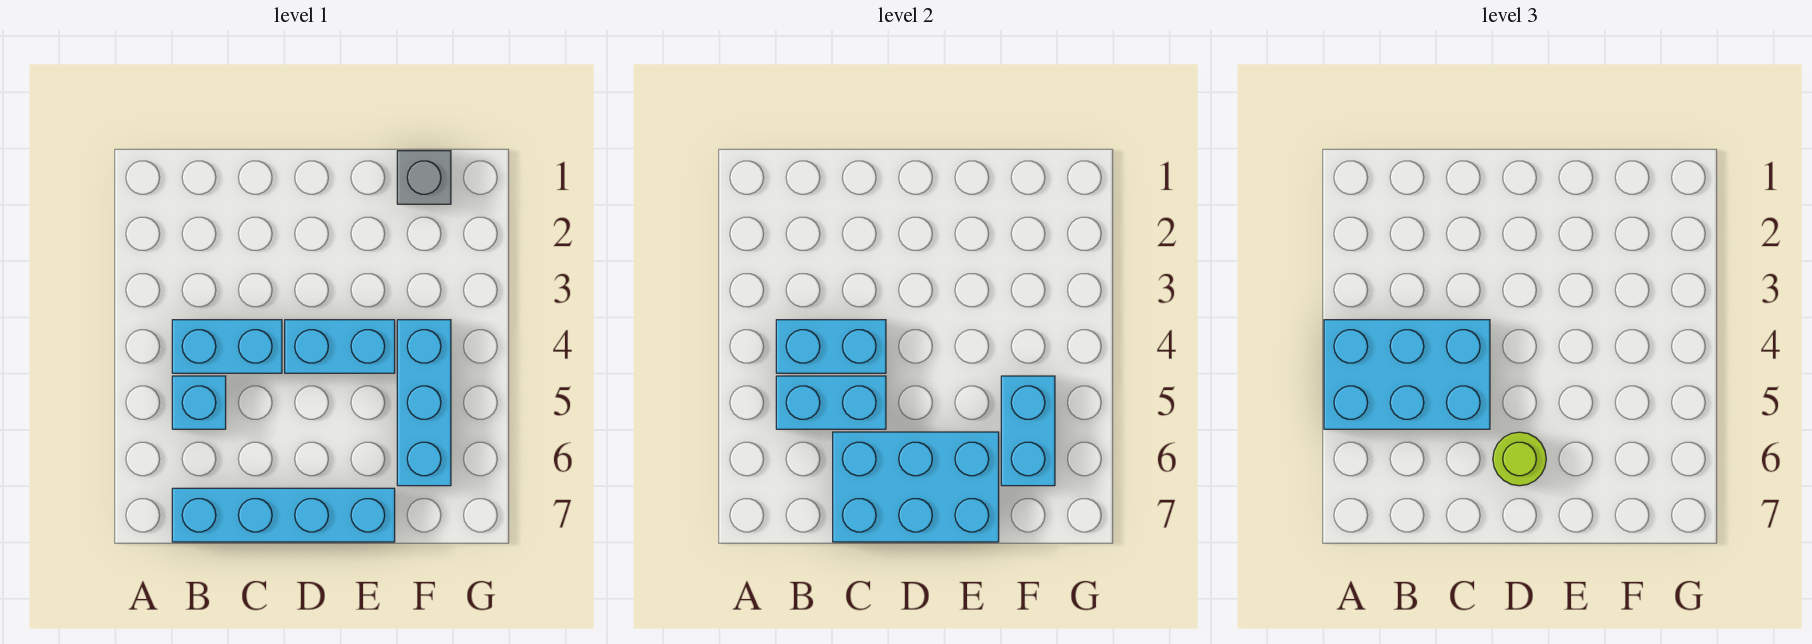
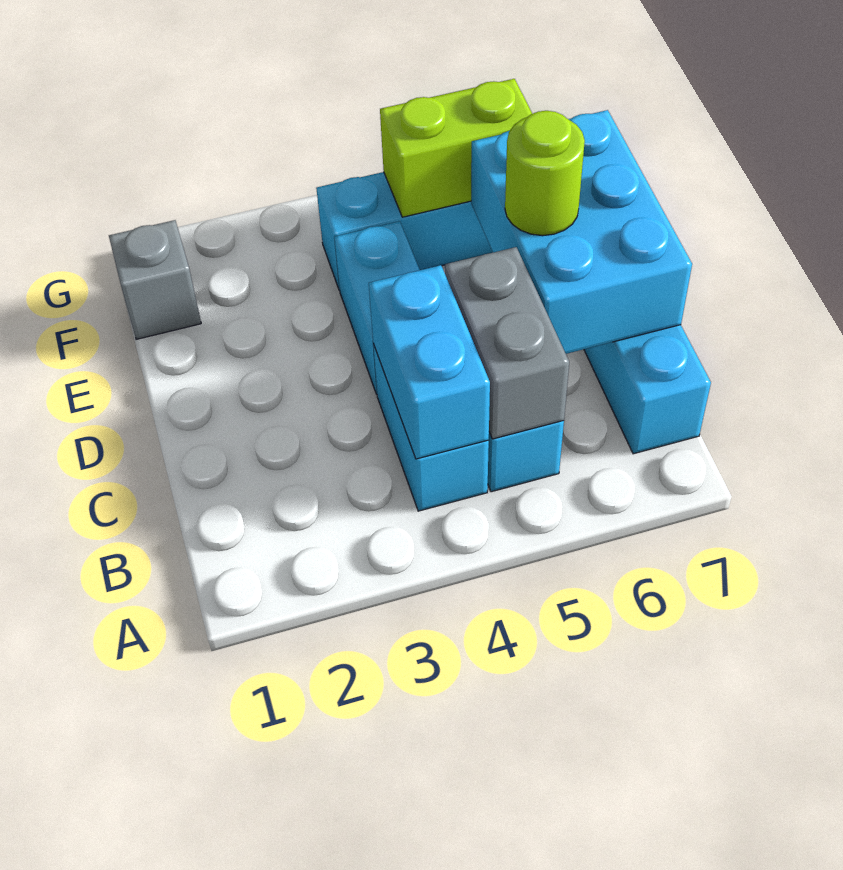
cyan 2x3 brick [1324,320,1490,429] -> none
cyan 1x2 brick [776,376,886,429] -> grey 1x2 brick [445,247,569,439]
cyan 1x2 brick [1001,376,1055,486] -> lime 1x2 brick [380,79,532,217]

